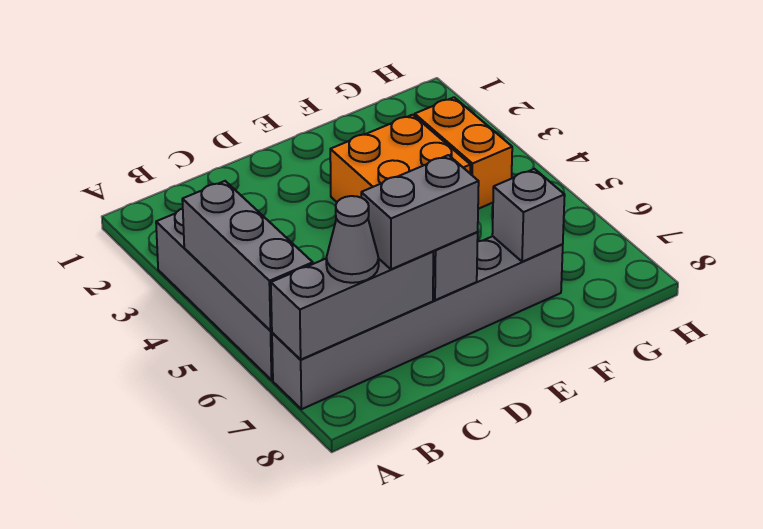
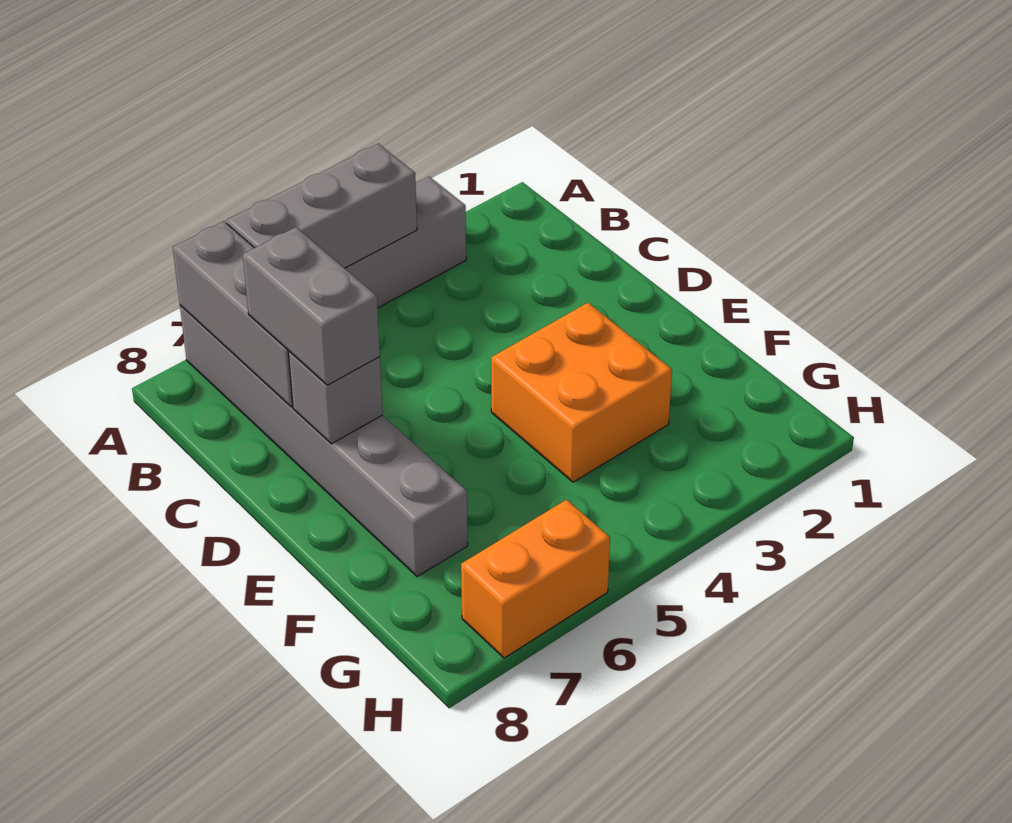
grey 1x1 cone [326,196,379,283] -> none
grey 1x1 brick [492,169,565,262] -> none
orange 1x2 brick [415,97,512,209] -> orange 1x2 brick moved to [461,500,610,658]

